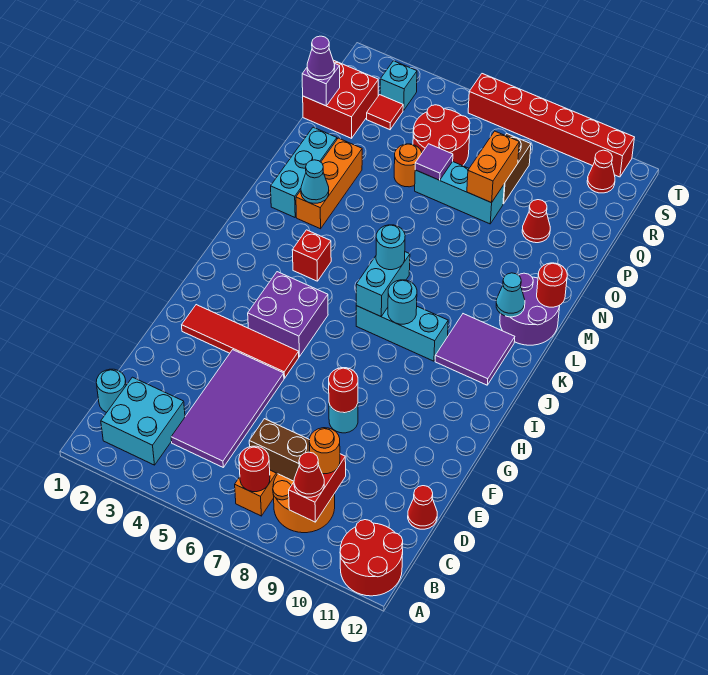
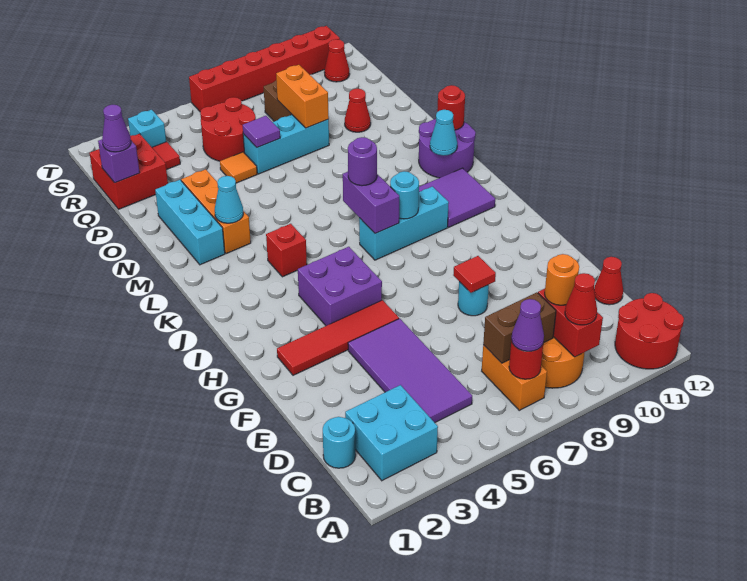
none -> purple 1x1 cone [511,299,544,351]
red 1x1 round brick [329,368,358,413] -> red 1x1 tile [453,256,496,293]
cyan 1x2 brick [356,252,410,316] -> purple 1x2 brick [343,172,399,234]
cyan 1x1 round brick [376,225,405,270] -> purple 1x1 round brick [348,137,377,186]
orange 1x1 round brick [394,144,422,187] -> orange 1x1 tile [220,152,257,183]

